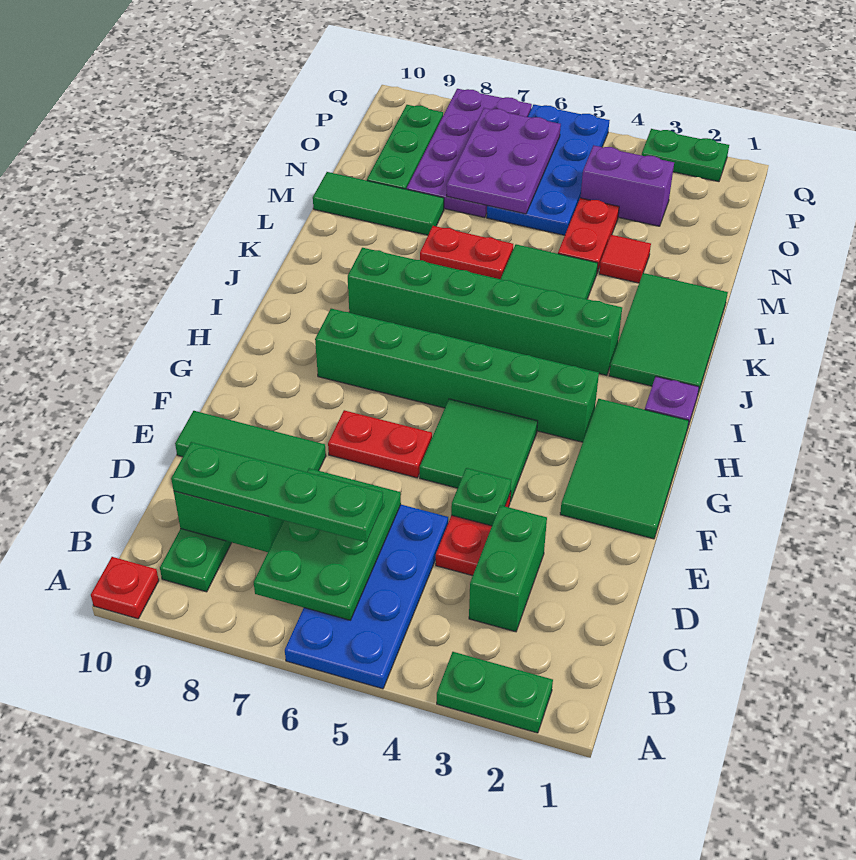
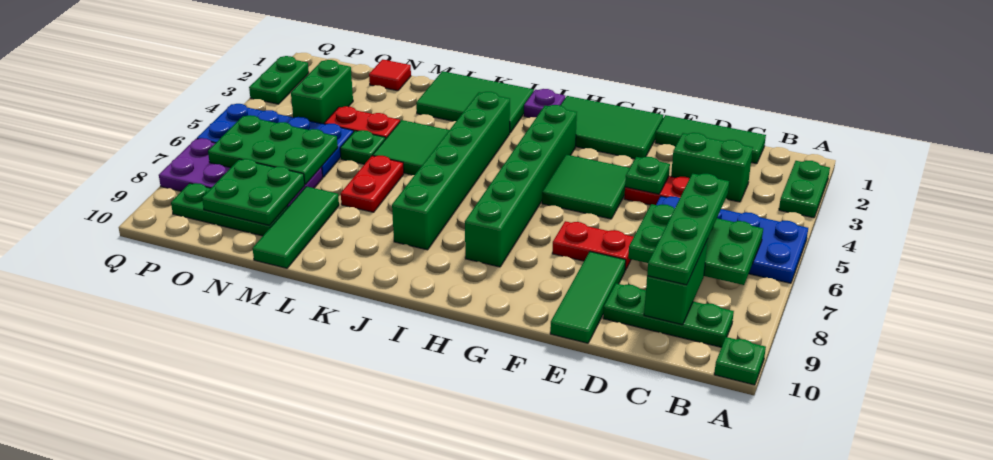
red 1x1 plate [91,557,159,619] -> green 1x1 plate [714,337,766,385]
none -> green 1x3 tile [655,115,766,164]
red 1x2 plate [328,410,432,478] -> red 1x2 plate turned to [552,221,634,270]
red 1x1 tile [599,235,651,283] -> red 1x1 tile moved to [369,60,411,91]
none -> green 1x1 plate [340,130,385,164]
purple 2x3 plate [447,108,561,214] -> green 2x3 plate [208,115,338,185]
none -> green 2x2 plate [202,159,305,225]
purple 1x2 brick [581,145,674,226] -> green 1x2 brick [291,60,353,124]

